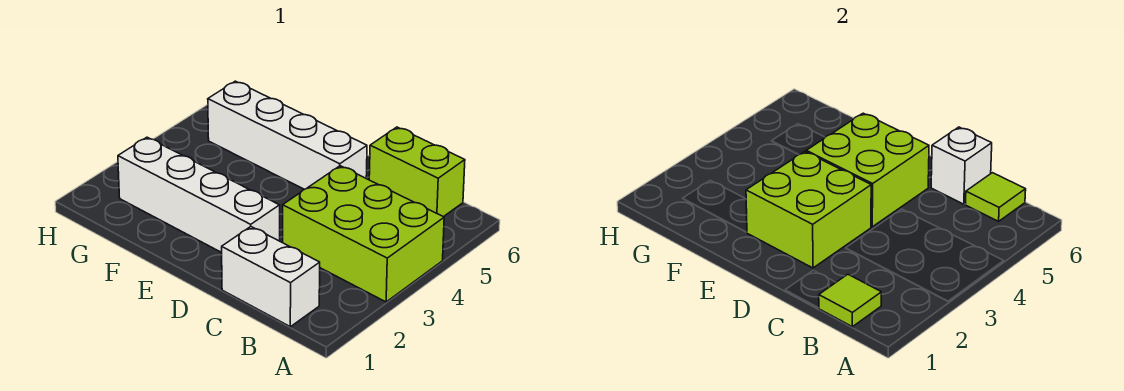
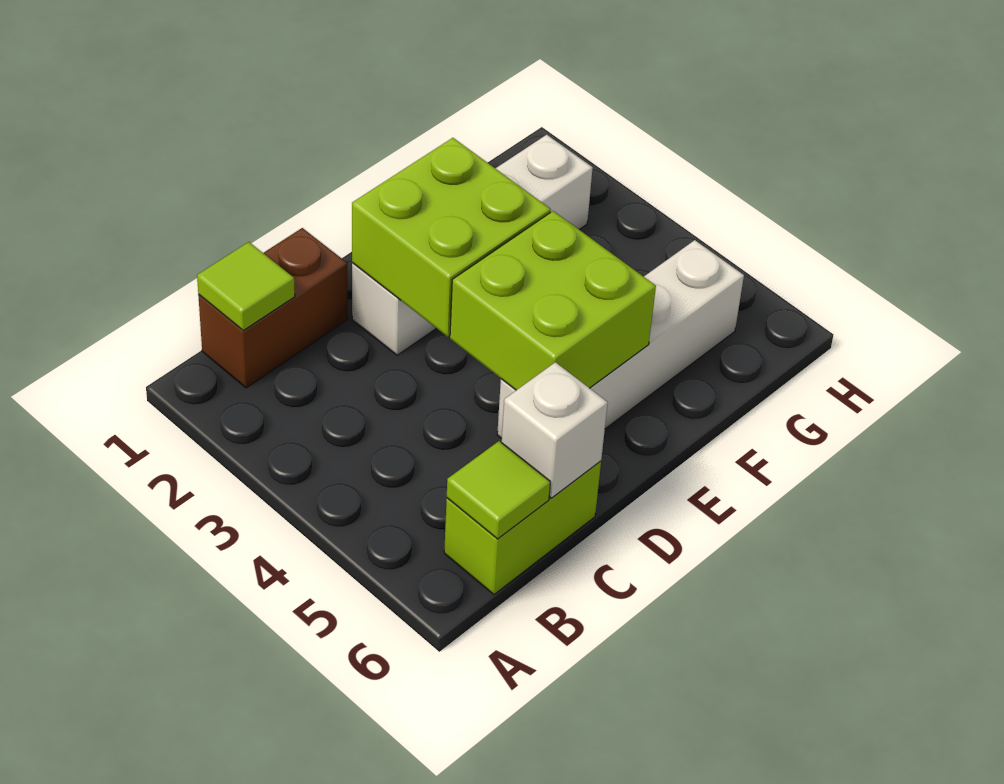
lime 2x3 brick [283,166,444,302] -> none
white 1x2 brick [222,227,320,327] -> brown 1x2 brick [198,228,348,388]

